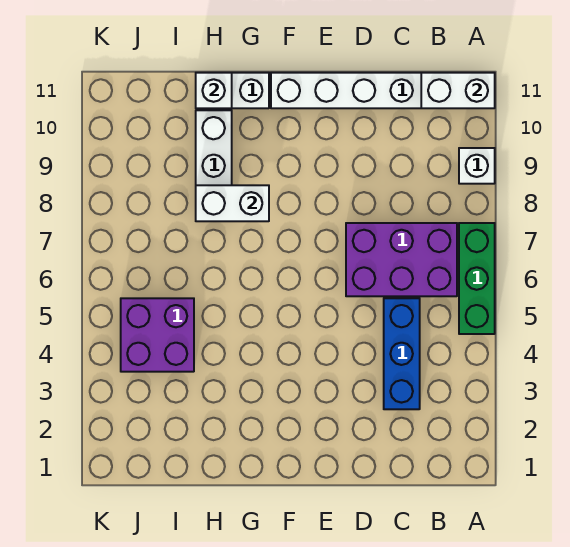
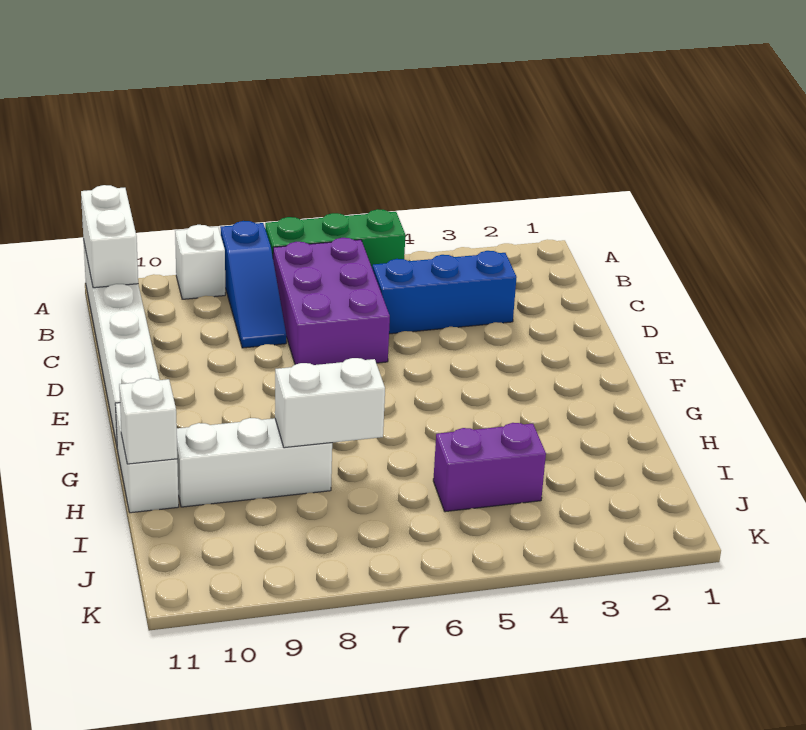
none -> blue 1x3 slope [220,221,286,348]
white 1x2 brick [196,185,269,221] -> white 1x2 brick turned to [275,358,385,448]
purple 2x2 brick [121,298,194,372] -> purple 1x2 brick [433,423,546,512]

